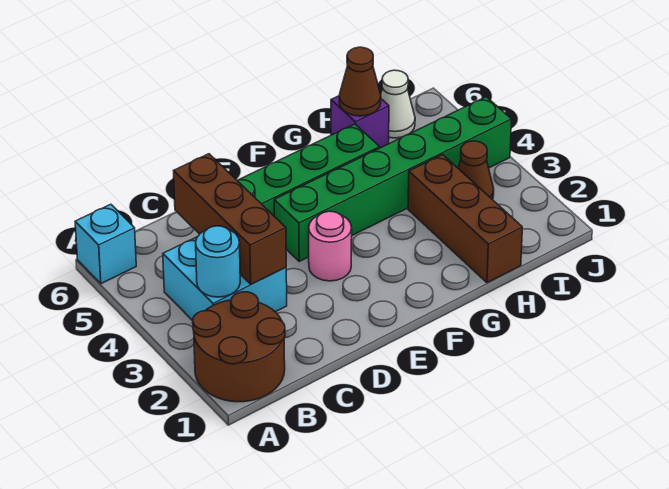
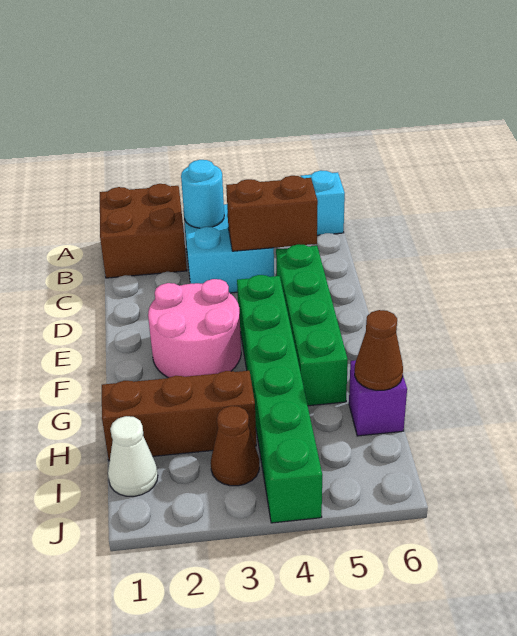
brown 2x2 round brick [193,292,285,402] -> brown 2x2 brick [100,184,187,278]
brown 1x3 brick [174,154,286,284] -> brown 1x2 brick [226,176,318,251]
pink 1x1 round brick [309,211,352,281] -> pink 2x2 round brick [148,279,241,378]
white 1x1 cone [381,70,415,138] -> white 1x1 cone moved to [108,416,158,496]

